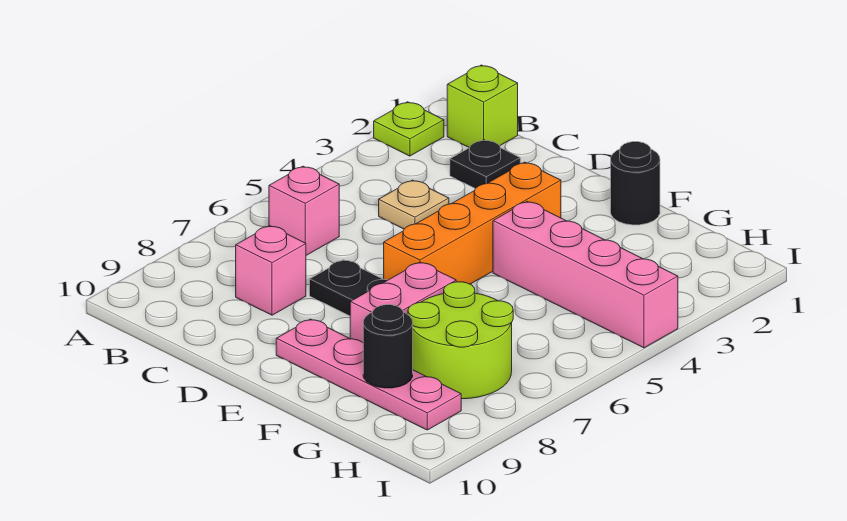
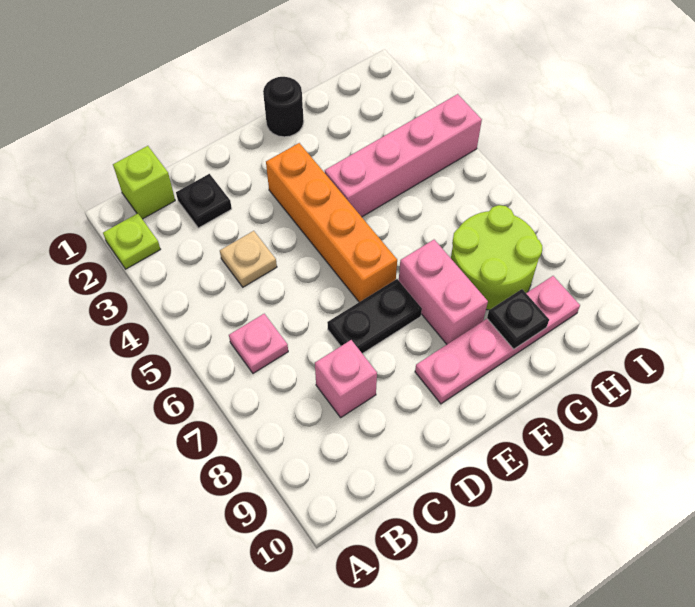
pink 1x1 brick [269,166,339,255] -> pink 1x1 plate [229,314,288,373]
black 1x1 round brick [363,305,413,388] -> black 1x1 plate [487,289,549,349]

